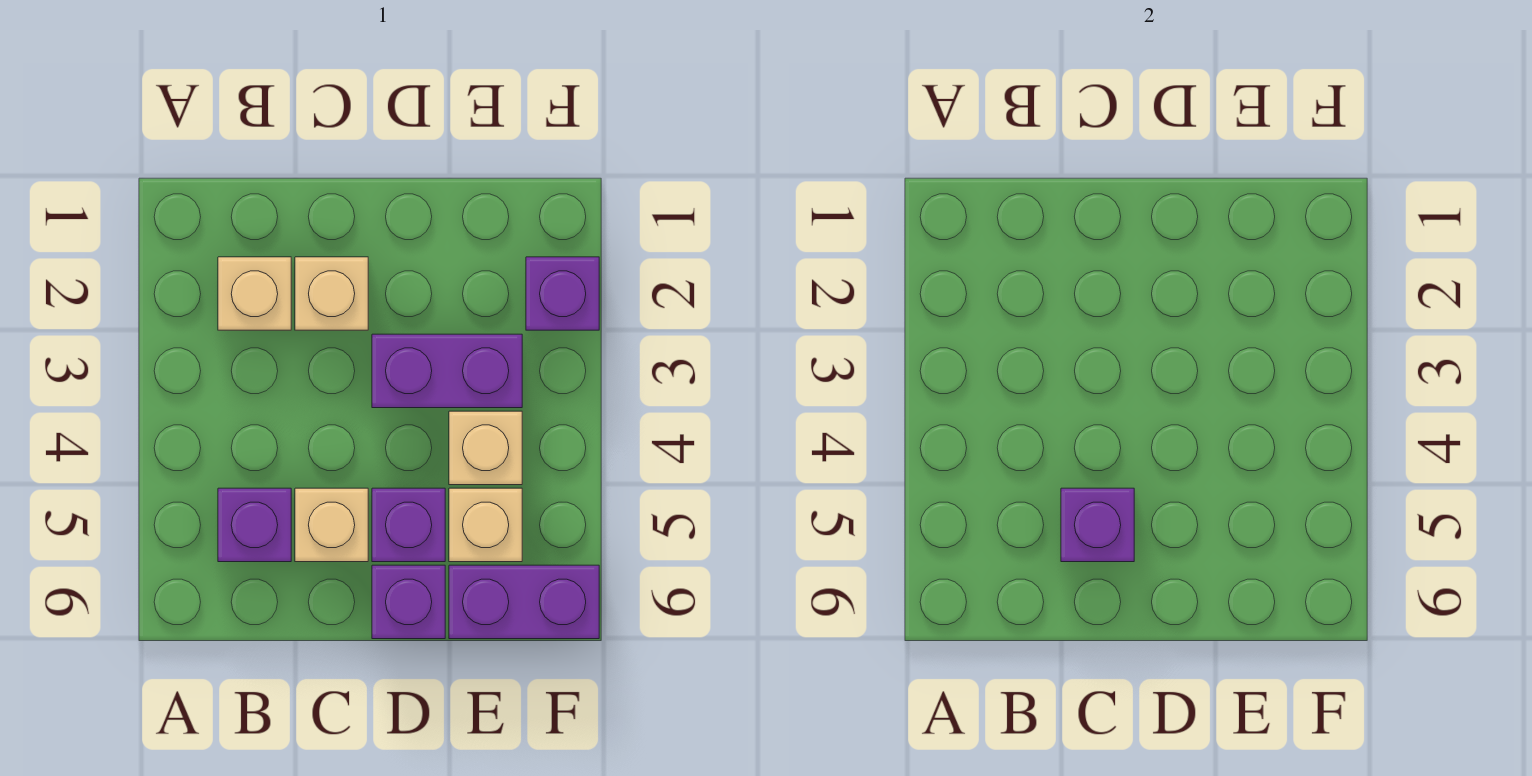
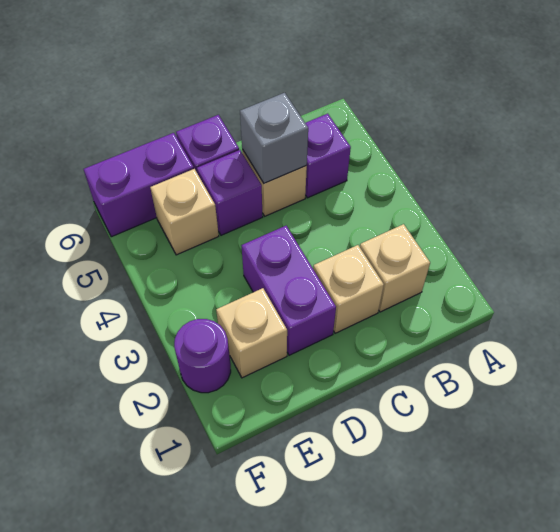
purple 1x1 brick [1061,488,1134,562] -> grey 1x1 brick [240,93,308,183]
purple 1x2 brick [372,334,522,408] -> purple 1x2 brick turned to [241,226,336,355]
tan 1x1 brick [449,411,522,485] -> tan 1x1 brick moved to [216,288,287,378]
purple 1x1 brick [526,257,599,330] -> purple 1x1 round brick [174,319,231,393]

